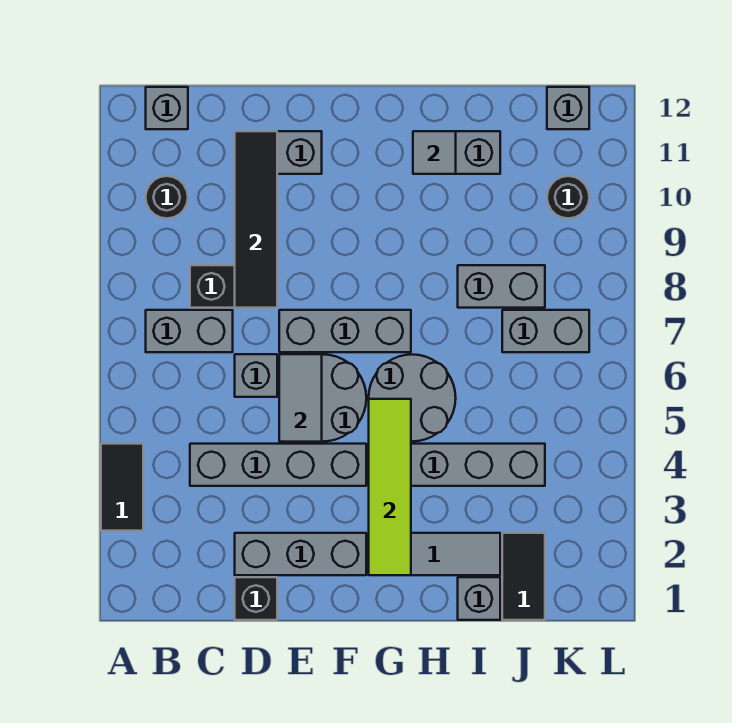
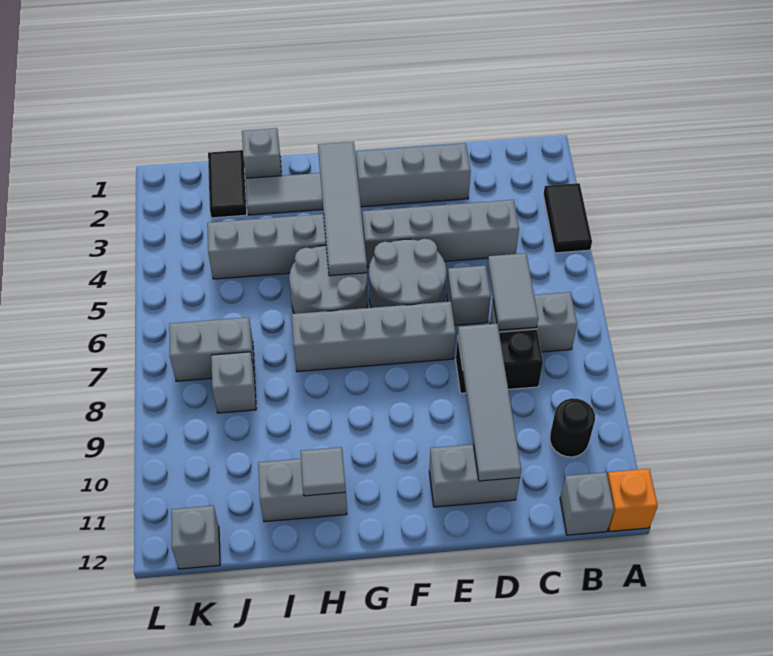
none -> orange 1x1 brick [607,469,658,532]
black 1x1 brick [235,577,277,620] -> none
black 1x4 tile [235,131,277,308] -> grey 1x4 tile [458,324,521,481]
grey 1x2 tile [279,354,322,442] -> grey 1x2 tile moved to [488,253,538,330]
grey 1x3 brick [279,310,411,352] -> grey 1x4 brick [292,302,456,372]
lime 1x4 tile [369,399,411,575] -> grey 1x4 tile [318,142,367,276]
grey 1x2 brick [458,265,545,308] -> grey 1x1 brick [211,352,256,413]
black 1x1 round brick [547,176,589,218] -> none

